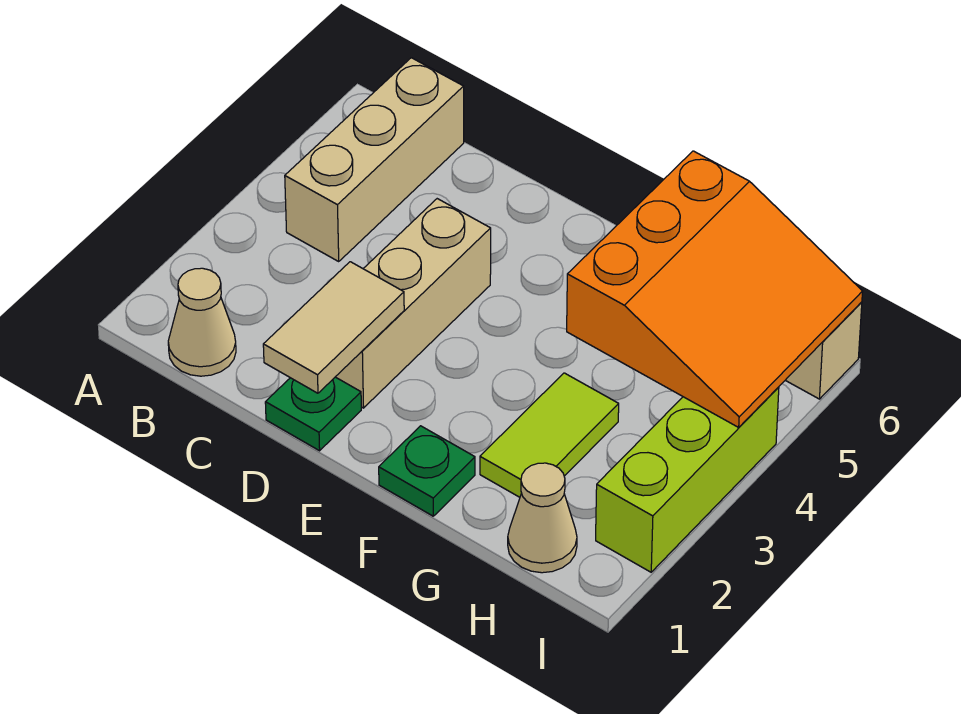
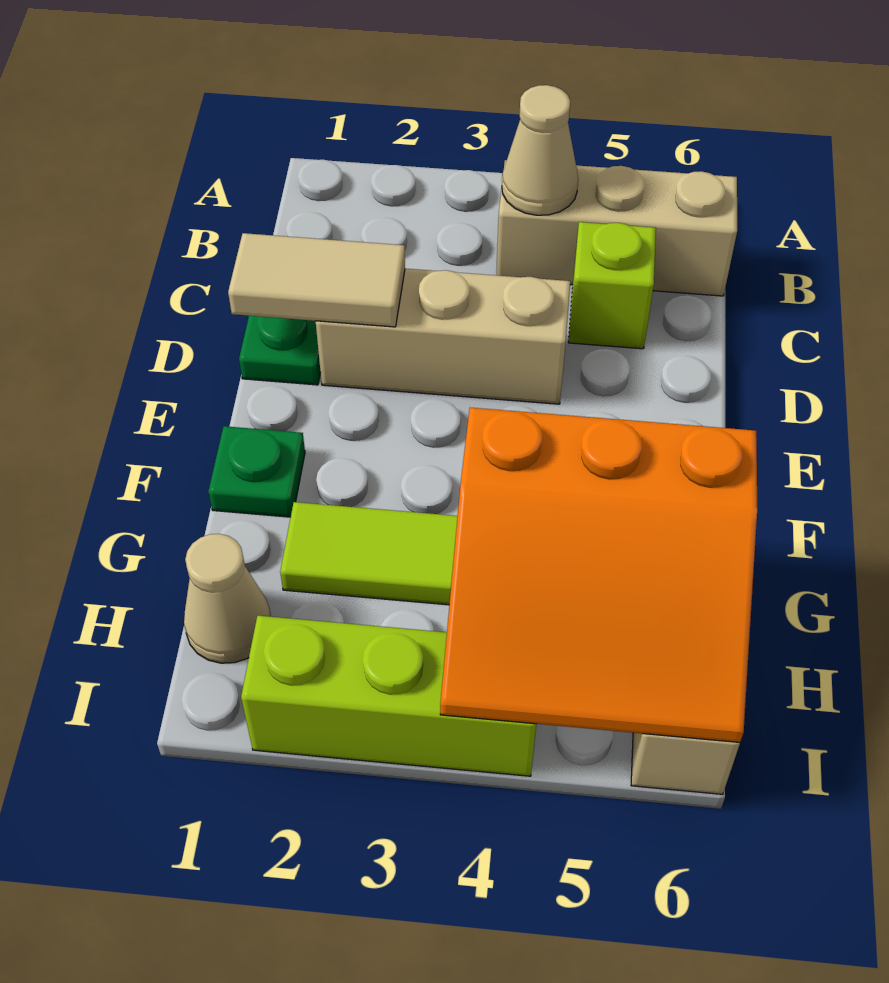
tan 1x1 cone [168,268,236,376] -> tan 1x1 cone moved to [502,85,578,215]
none -> lime 1x1 brick [568,222,656,349]

